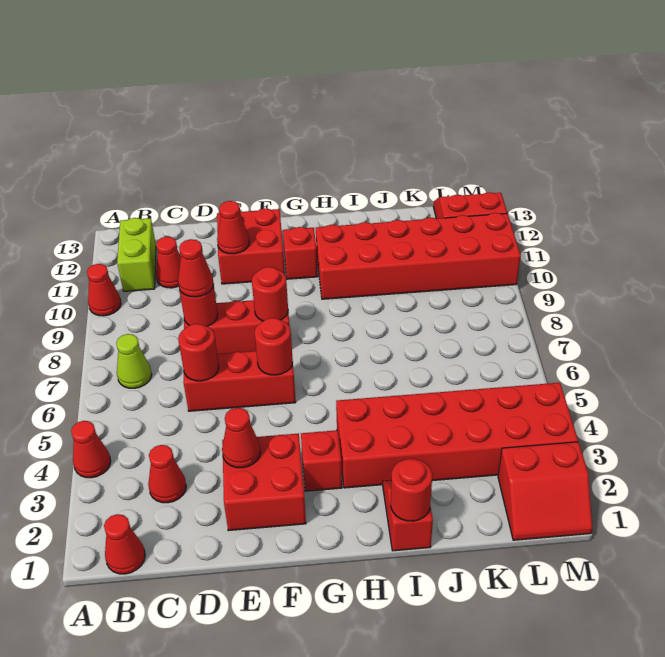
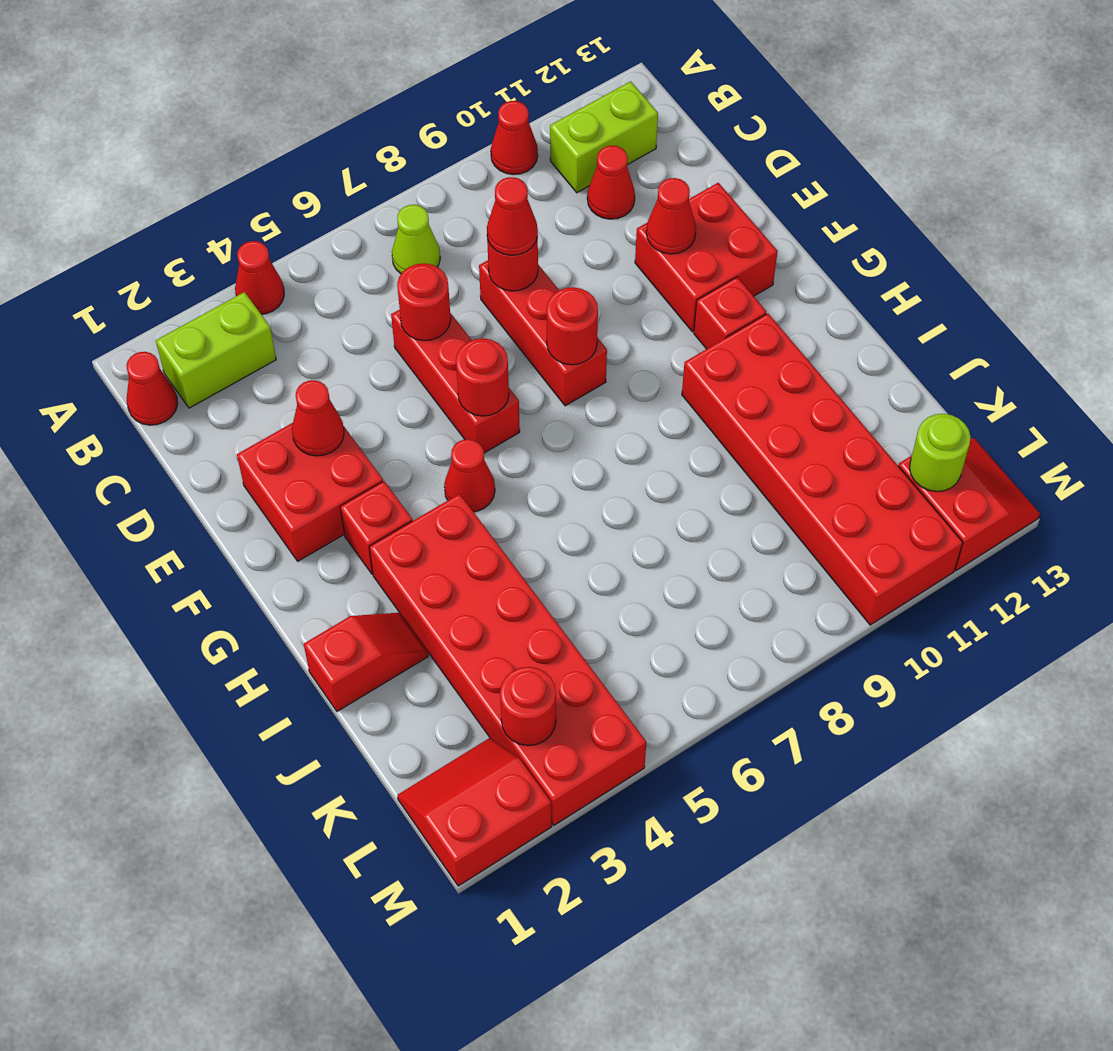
none -> lime 1x2 brick [156,292,276,408]
red 1x1 cone [148,445,186,503] -> red 1x1 cone moved to [444,439,495,512]
red 1x1 round brick [391,459,432,521] -> red 1x1 round brick moved to [500,667,556,746]
red 2x2 slope [498,442,592,540] -> red 2x2 slope turned to [397,738,551,886]
none -> lime 1x1 round brick [910,414,971,492]

